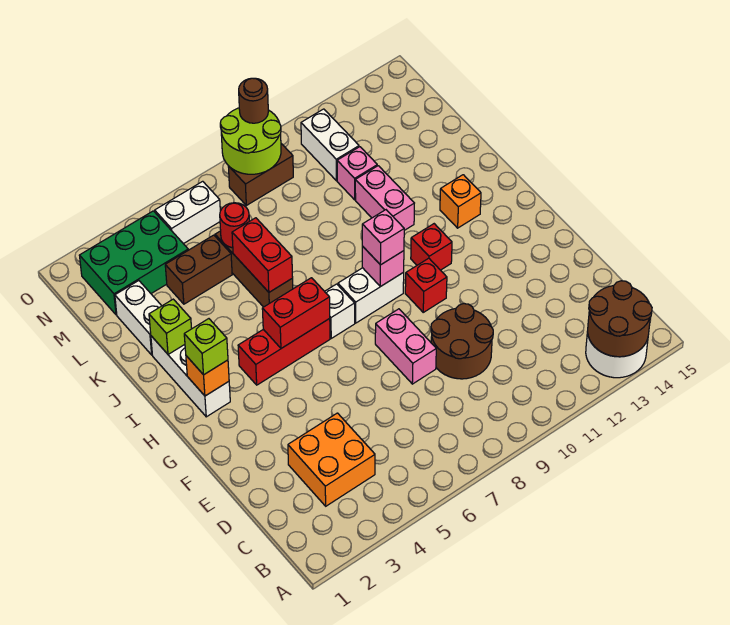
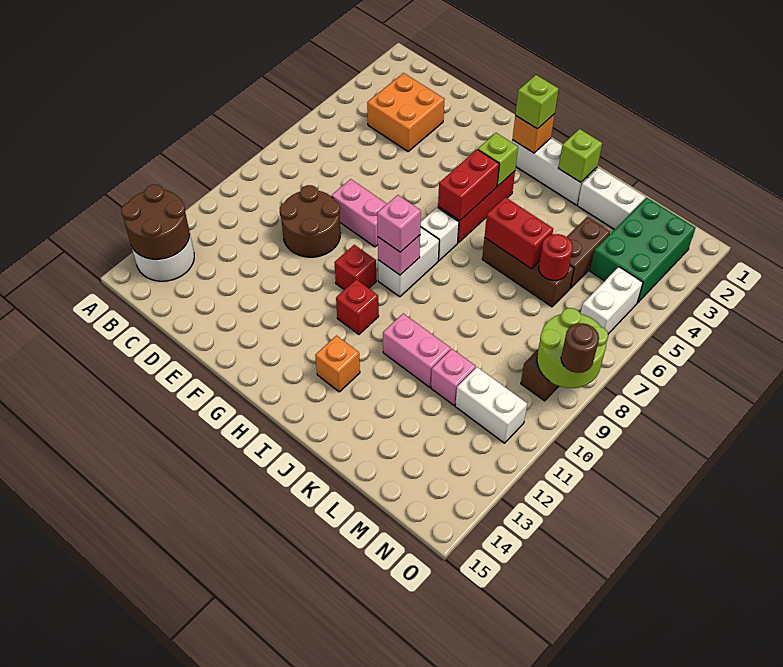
none -> lime 1x1 brick [478,133,518,186]

